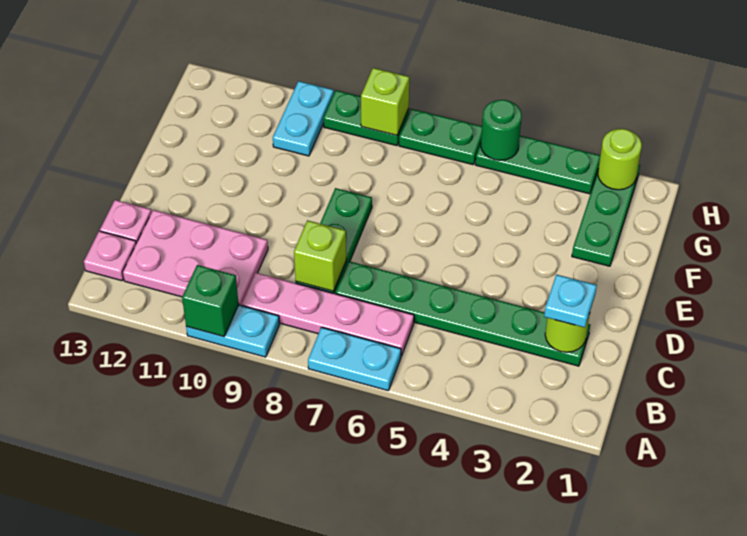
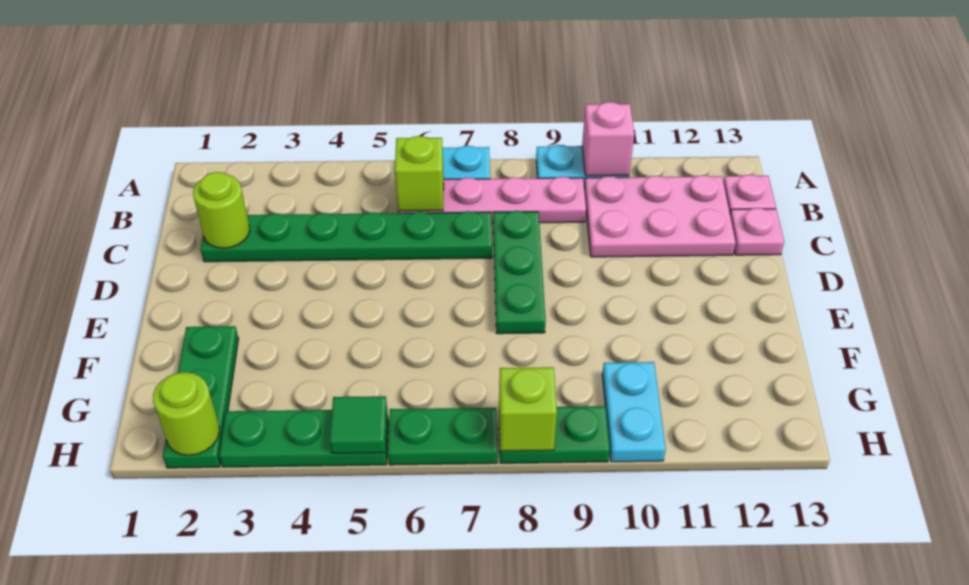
green 1x1 brick [182,265,239,337] -> pink 1x1 brick [582,102,634,176]
cyan 1x1 plate [544,275,597,328] -> none
lime 1x1 brick [294,220,346,291] -> lime 1x1 brick moved to [395,136,444,211]
green 1x1 round brick [481,100,522,160] -> green 1x1 tile [330,396,387,453]

